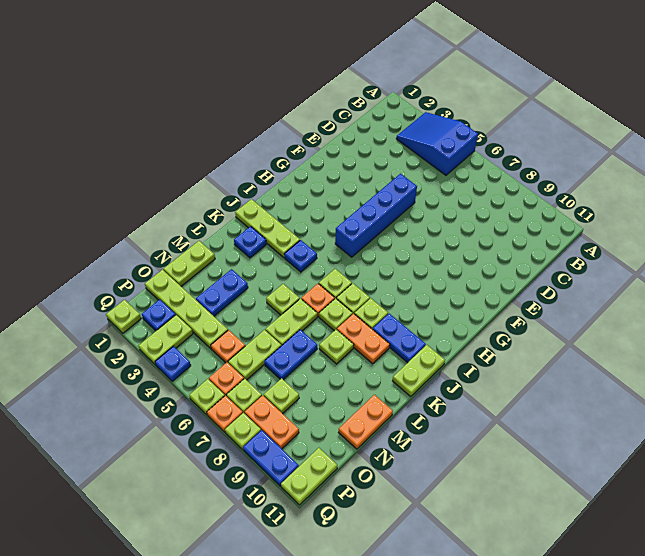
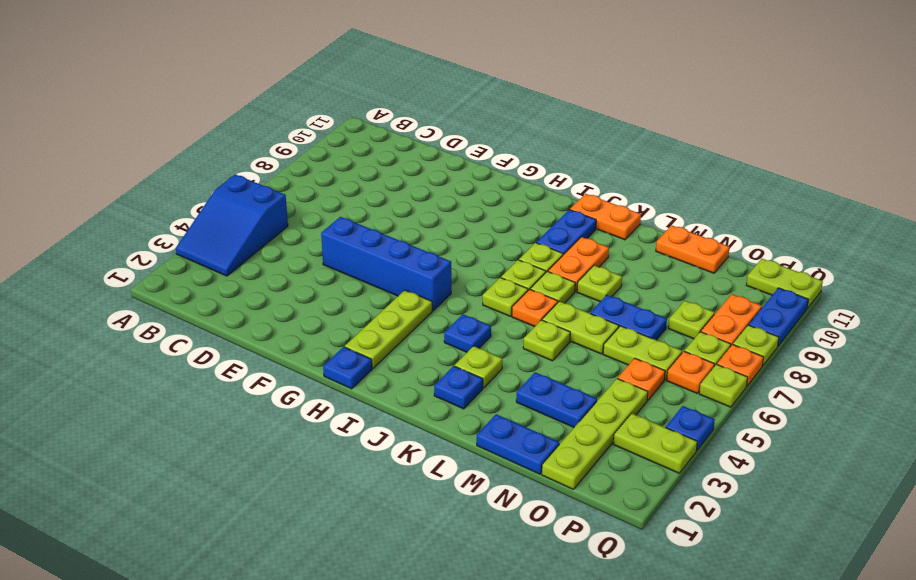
lime 1x3 plate [235,199,300,258] -> lime 1x3 plate moved to [345,290,432,368]
lime 1x2 plate [393,345,445,397] -> orange 1x2 plate [570,194,641,240]
lime 1x2 plate [164,241,215,286] -> blue 1x2 plate [477,414,559,474]
blue 1x1 plate [142,299,175,331] -> blue 1x1 plate moved to [323,347,372,389]
lime 1x1 plate [106,300,141,333] -> lime 1x1 plate moved to [455,346,502,388]

